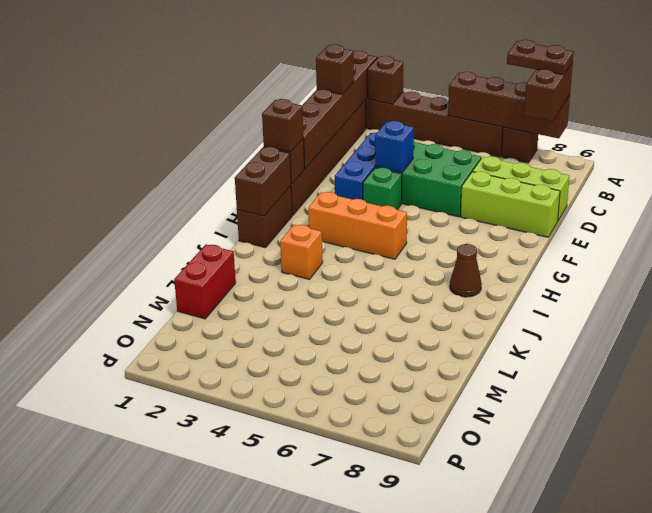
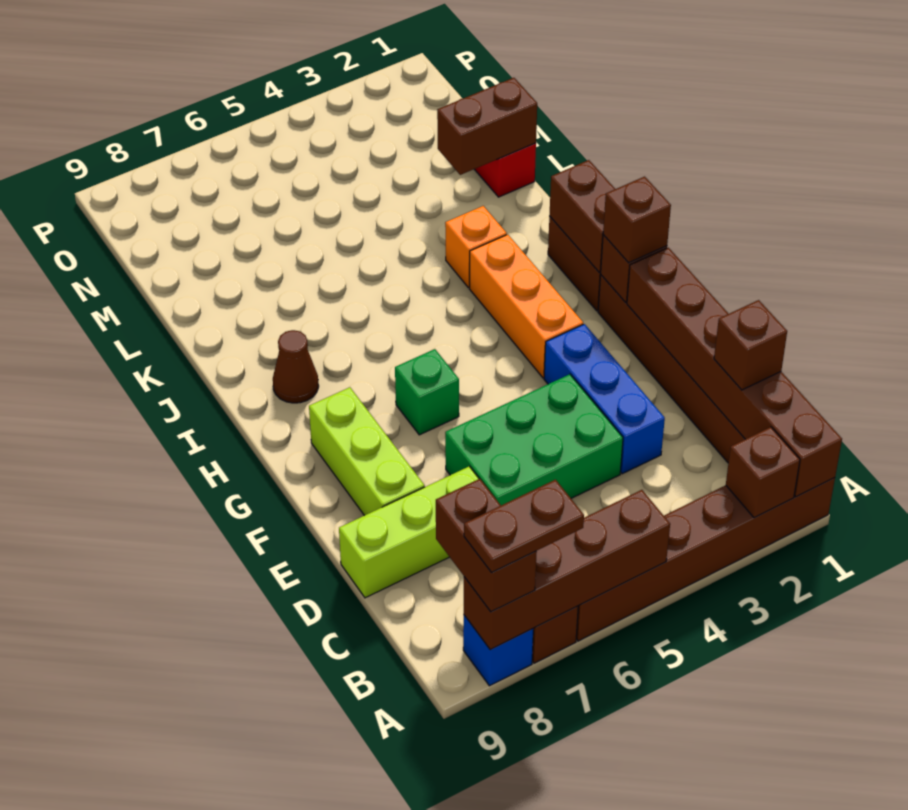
blue 1x1 brick [375,121,414,173] -> blue 1x1 brick moved to [463,615,533,686]
lime 1x3 brick [461,171,560,237] -> lime 1x3 brick turned to [309,387,425,516]
green 1x1 brick [363,168,402,210] -> green 1x1 brick moved to [395,349,459,435]
orange 1x3 brick [308,192,407,259] -> orange 1x3 brick turned to [470,235,583,378]
none -> brown 1x2 brick [437,78,537,175]

